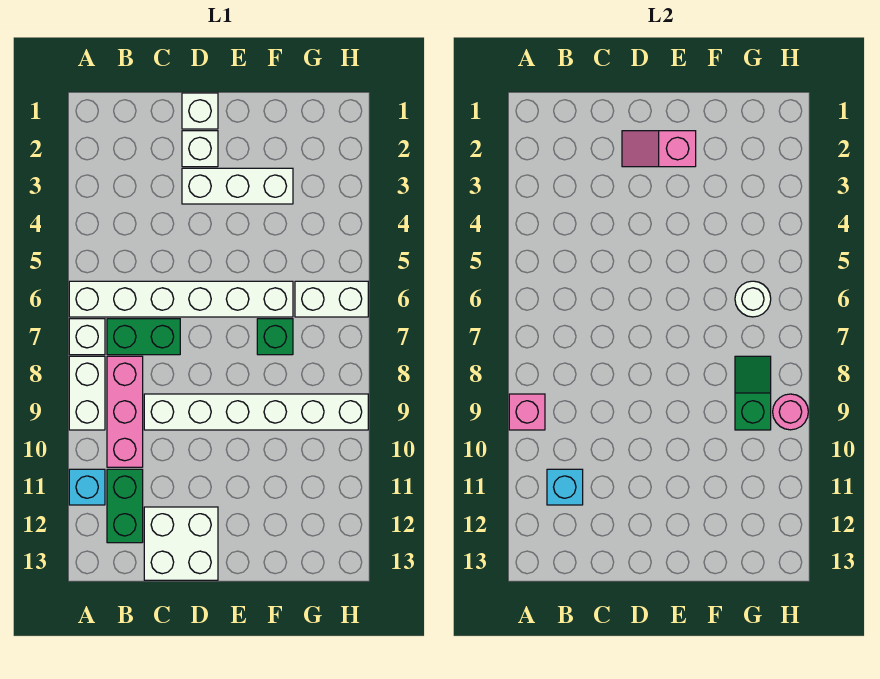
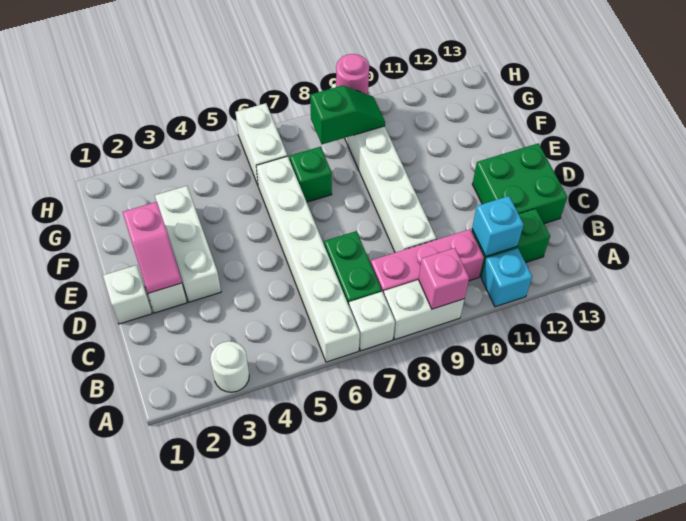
white 2x2 brick [144,507,218,580] -> green 2x2 brick [472,143,567,224]
white 1x1 round brick [735,281,771,317] -> white 1x1 round brick moved to [210,341,249,392]
green 1x2 slope [735,356,771,430] -> green 1x2 slope turned to [310,85,385,144]

